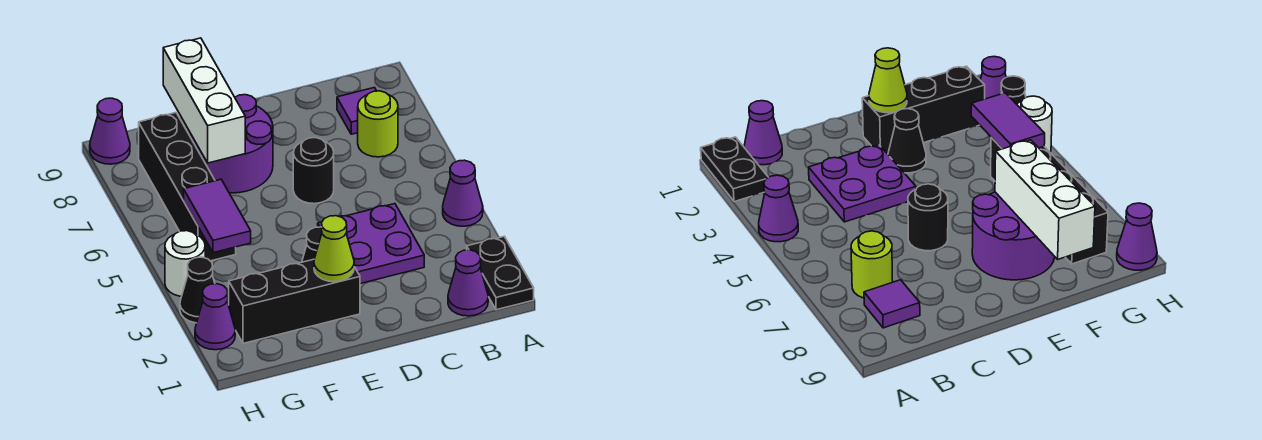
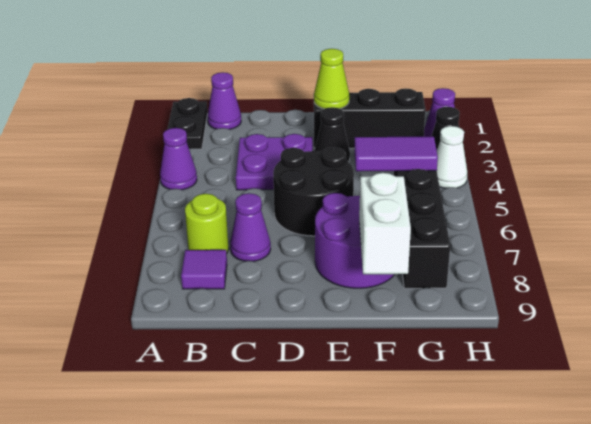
black 1x1 round brick [293,138,334,204] -> black 2x2 round brick [273,147,354,236]
white 1x3 brick [163,38,245,163] -> white 1x2 brick [359,173,411,274]
purple 1x2 tile [184,179,251,253] -> purple 1x2 tile turned to [354,137,438,171]
white 1x1 round brick [165,231,205,296] -> white 1x1 cone [437,126,467,188]
purple 1x1 cone [90,98,130,164] -> purple 1x1 cone moved to [230,193,271,261]

